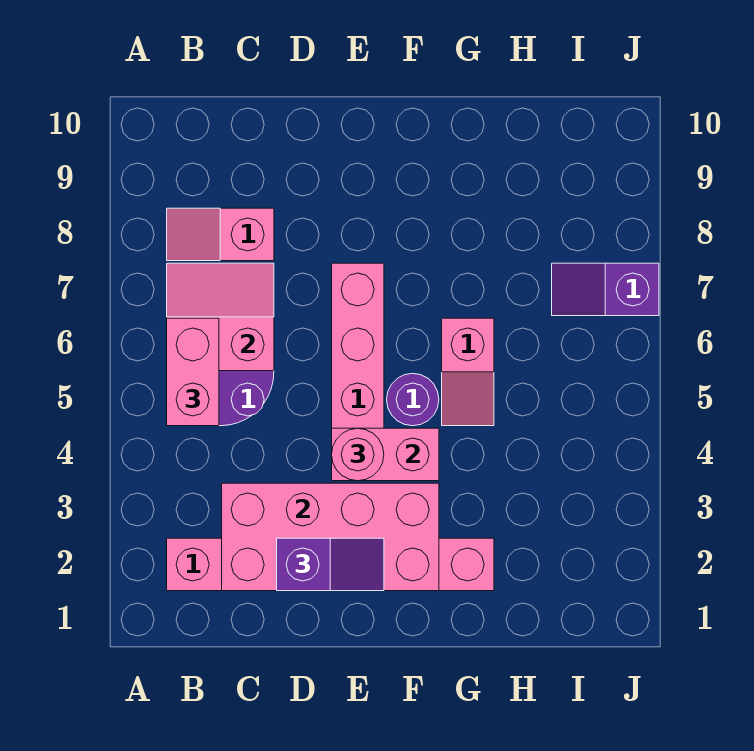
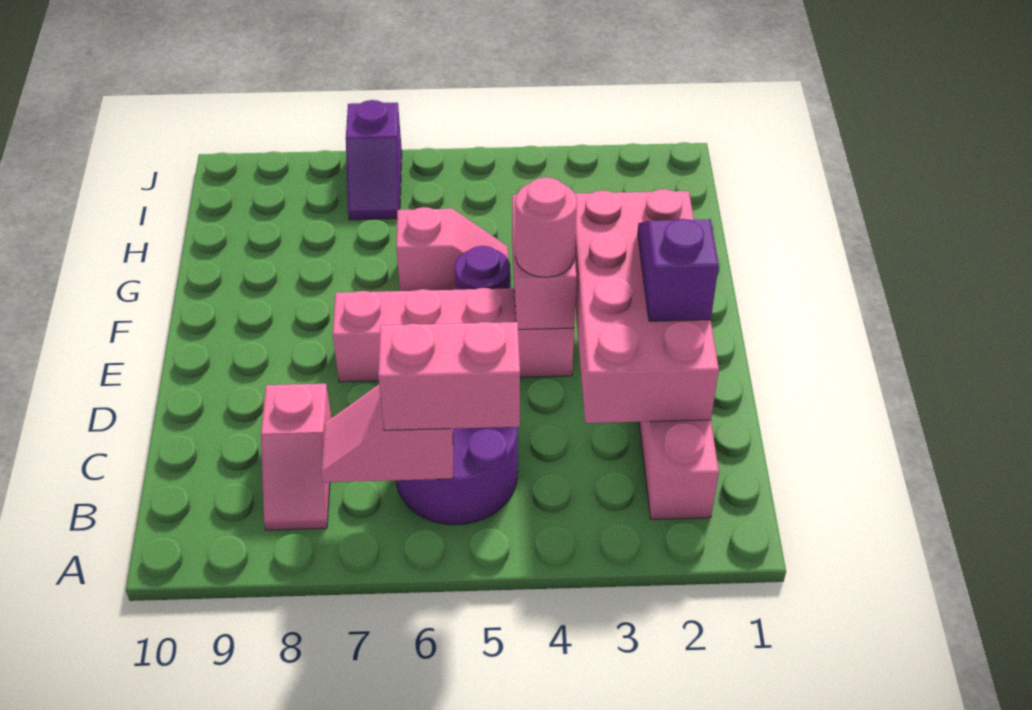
pink 2x2 slope [167,263,274,371] -> pink 1x2 slope [321,385,453,482]

